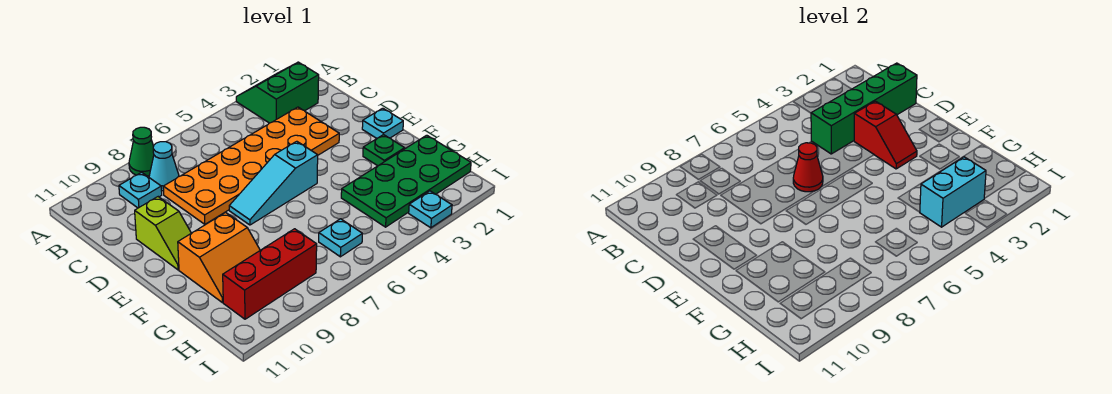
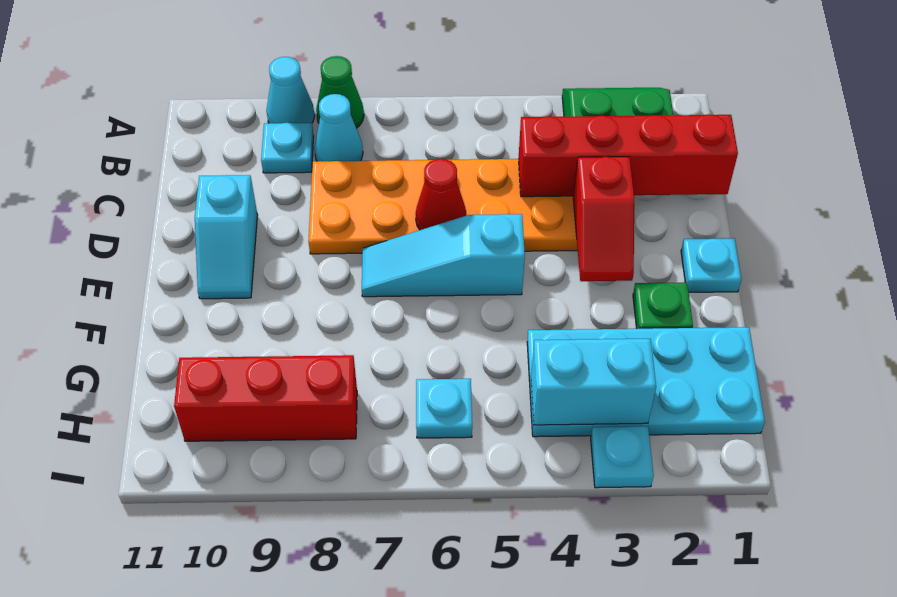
none -> cyan 1x1 cone [266,57,315,123]
green 1x4 brick [811,63,917,154] -> red 1x4 brick [518,114,738,197]
lime 1x2 slope [135,197,191,270] -> cyan 1x2 slope [195,175,258,299]
orange 2x2 slope [178,212,260,302] -> none
green 2x4 plate [341,135,471,227] -> cyan 2x4 plate [527,327,765,437]

